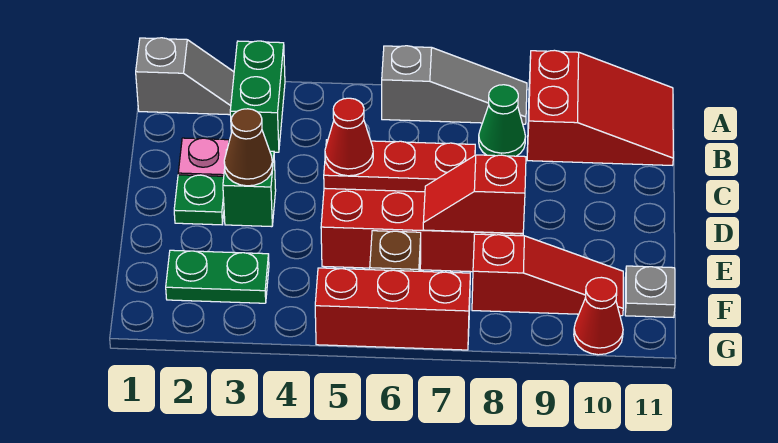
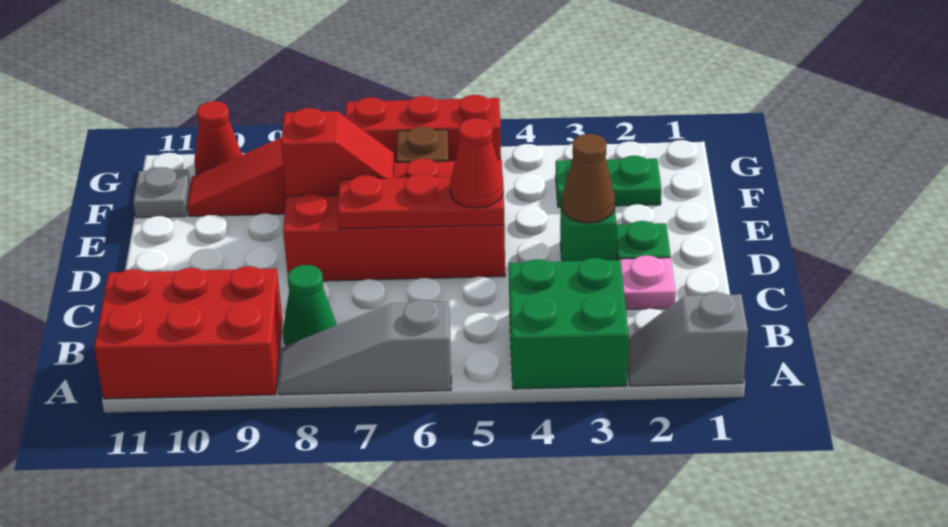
green 1x2 brick [230,41,285,152] -> green 2x2 brick [509,258,628,389]
red 2x3 slope [527,50,673,165] -> red 2x3 brick [94,266,282,399]

